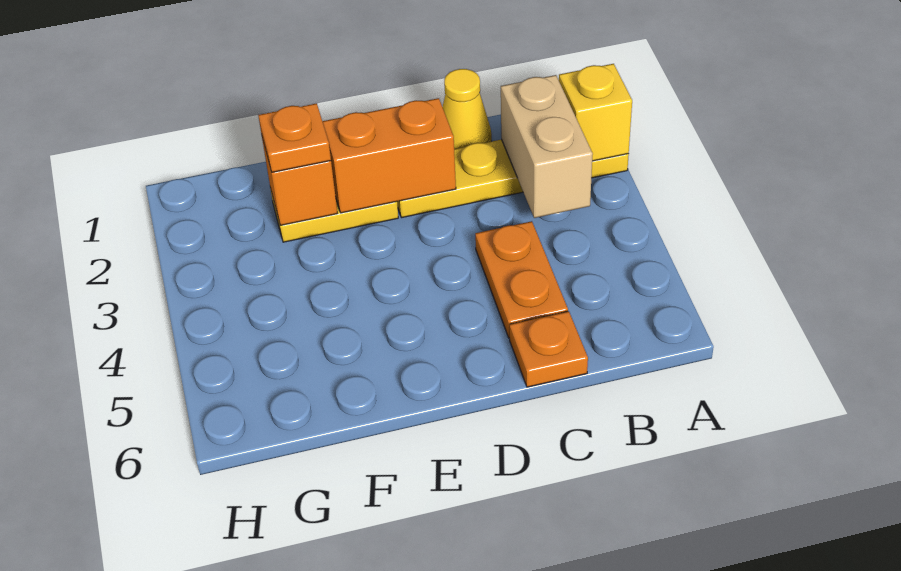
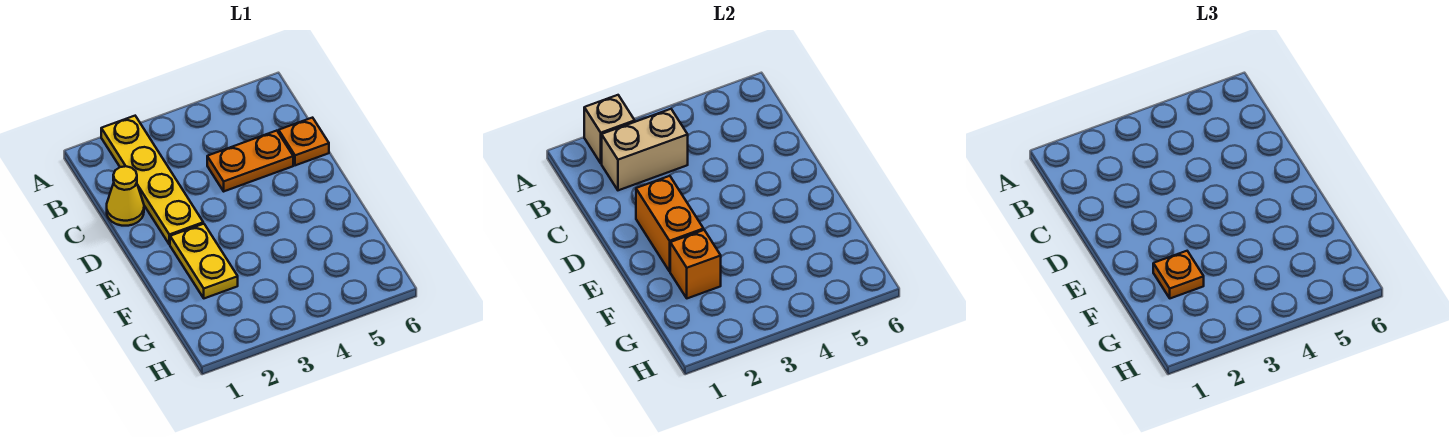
yellow 1x1 brick [559,64,632,161] -> tan 1x1 brick [584,95,635,163]

